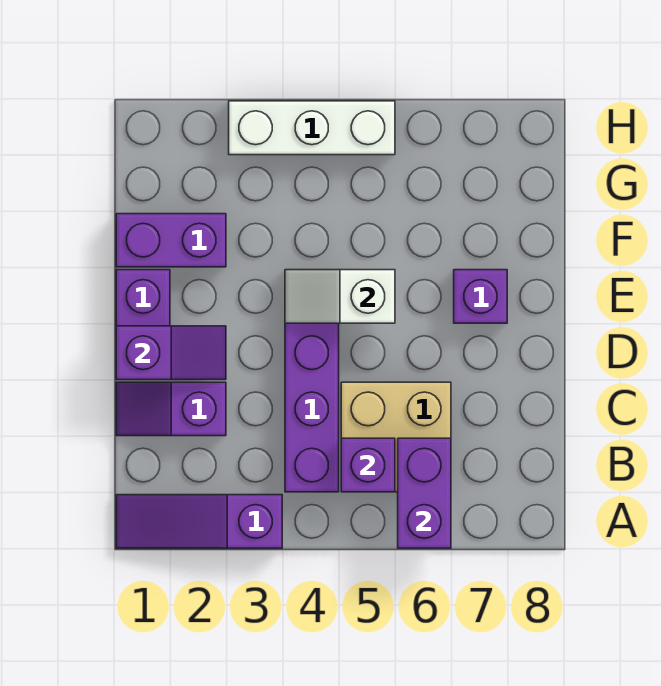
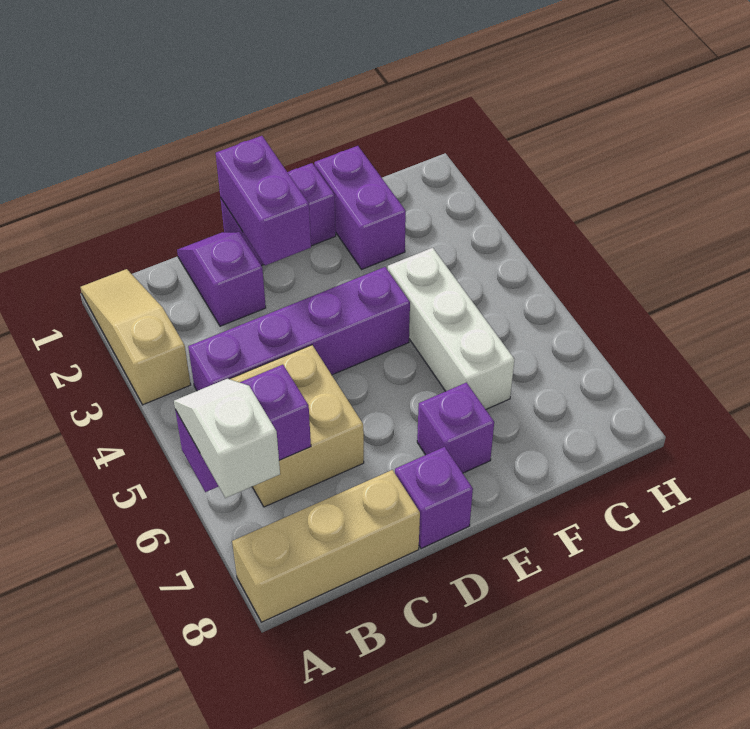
purple 1x3 slope [116,495,282,548] -> tan 1x3 slope [80,269,191,405]
none -> tan 1x3 brick [232,470,420,622]
purple 1x1 brick [341,438,395,492] -> purple 1x1 brick moved to [395,447,473,549]
purple 1x2 slope [116,326,226,380] -> purple 1x2 brick [216,136,311,265]
white 1x2 slope [285,270,395,323] -> white 1x2 slope moved to [174,379,280,498]
white 1x3 brick [229,101,395,155] -> white 1x3 brick moved to [388,248,515,409]

